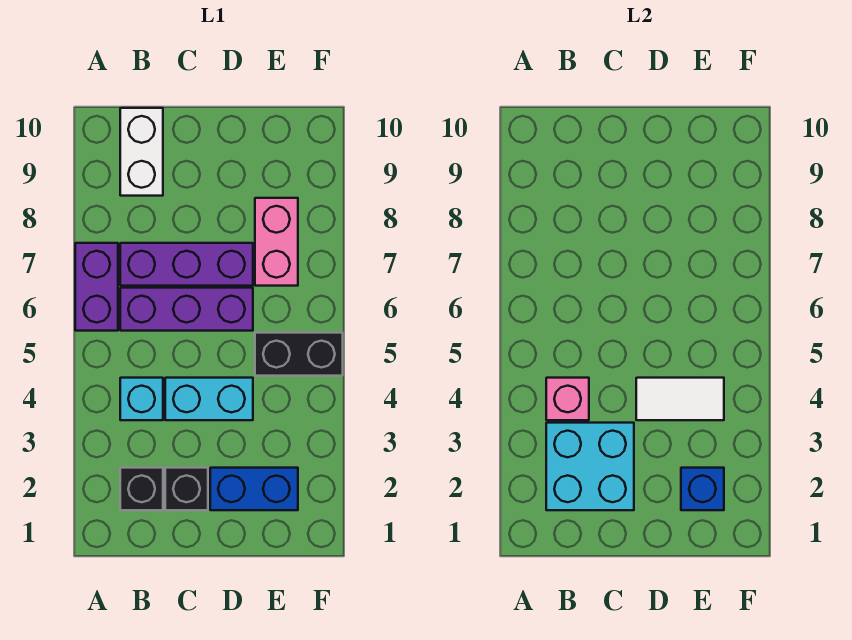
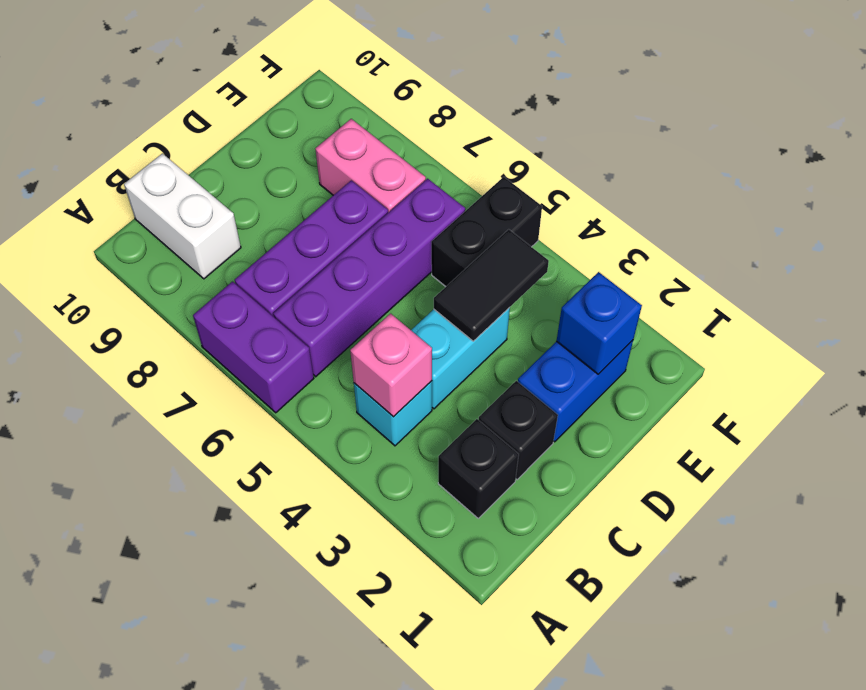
cyan 2x2 brick [546,423,634,510] -> none
purple 1x3 brick [120,288,253,331] -> purple 1x4 brick [273,179,465,377]
white 1x2 tile [636,378,724,420] -> black 1x2 tile [434,229,549,341]

